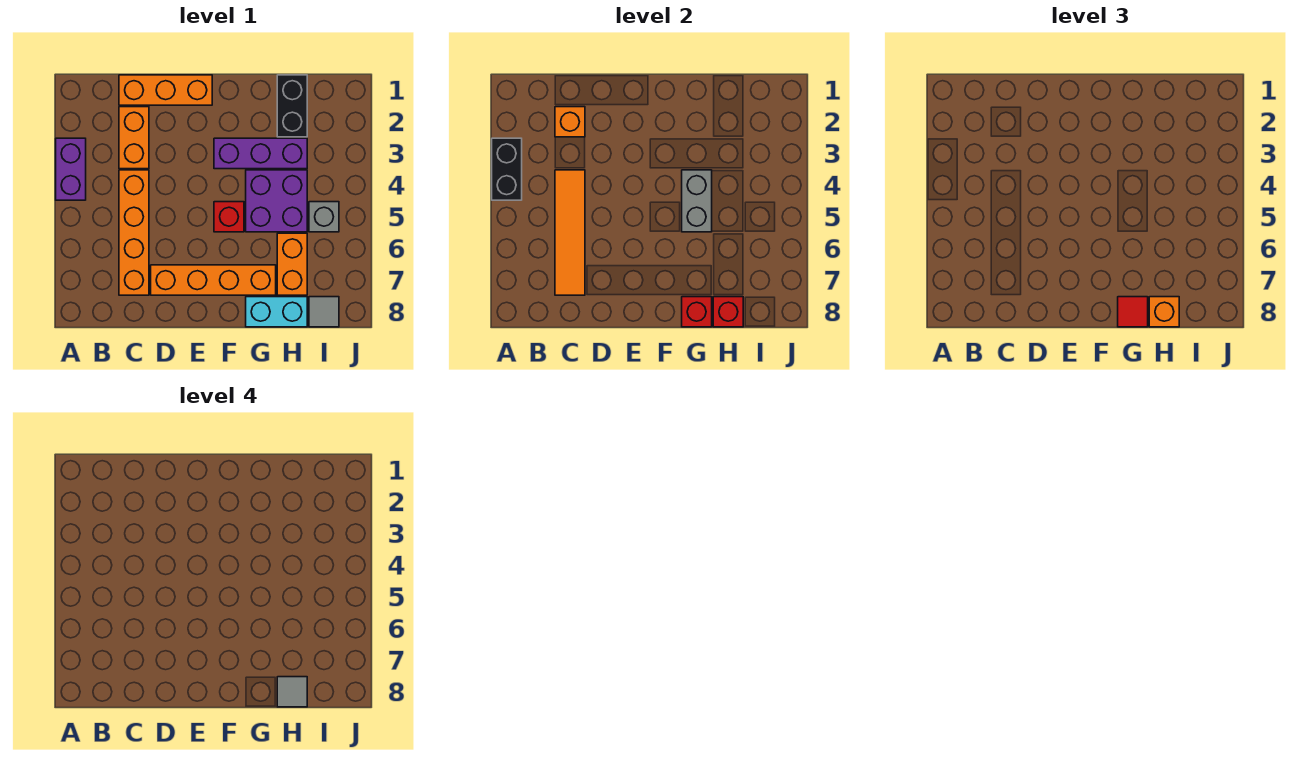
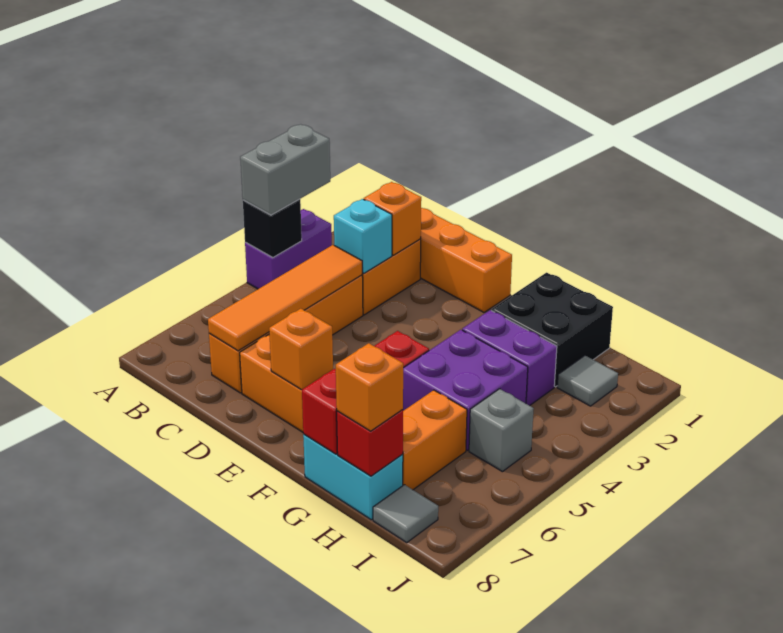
black 1x2 brick [492,138,522,200] -> black 1x1 brick [243,199,302,258]
none -> cyan 1x1 brick [334,199,392,273]
none -> orange 1x1 brick [269,309,333,390]
purple 1x3 brick [214,138,307,169] -> purple 1x2 brick [462,310,557,406]
grey 1x2 brick [682,170,712,232] -> grey 1x2 brick moved to [240,124,330,215]
red 1x1 tile [1118,297,1148,327] -> none
black 1x2 brick [277,75,307,137] -> black 2x2 brick [491,273,613,387]
grey 1x1 tile [277,677,307,707] -> grey 1x1 tile moved to [557,355,618,406]

